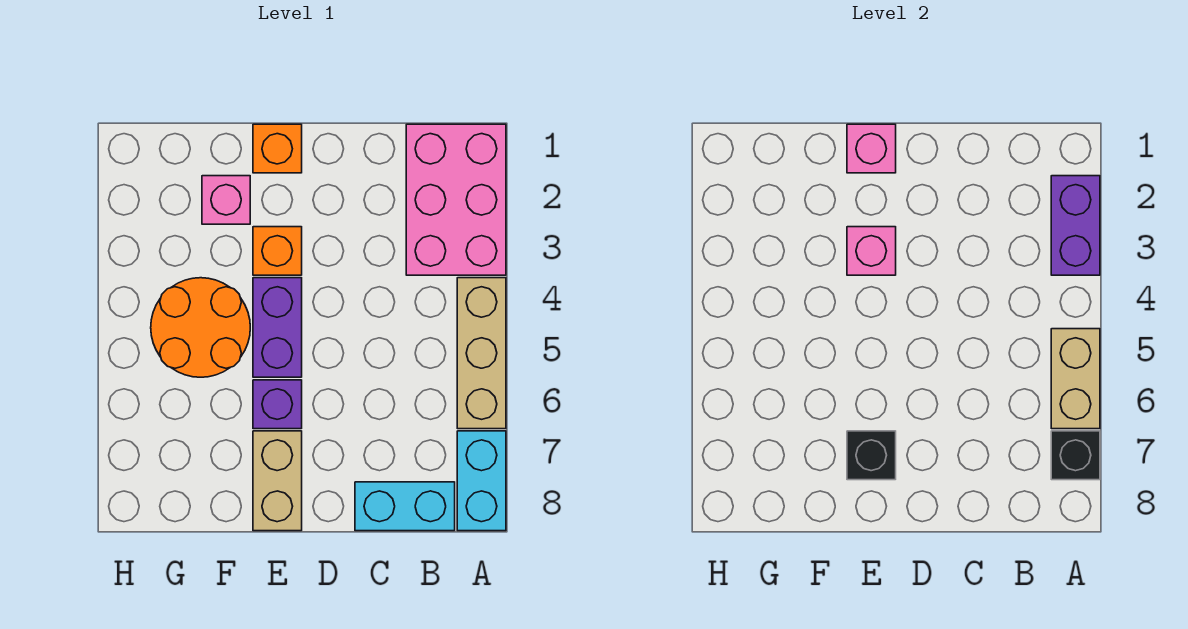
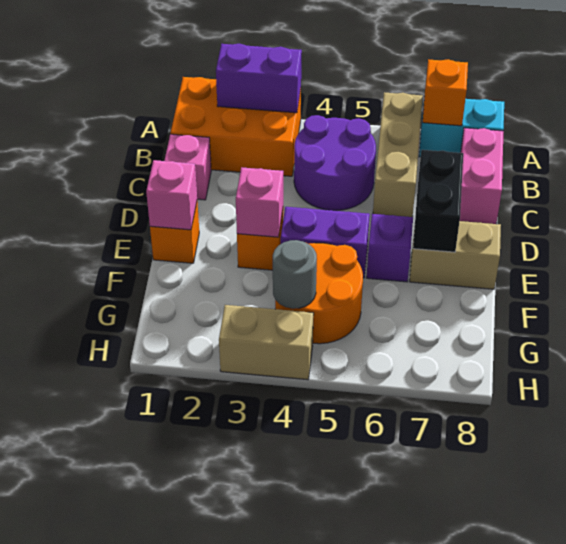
pink 2x3 brick [406,124,506,275] -> orange 2x3 brick [171,77,301,176]
tan 1x3 brick [457,278,506,429] -> tan 1x3 brick turned to [373,92,423,217]
tan 1x2 brick [1051,329,1100,429] -> tan 1x2 brick moved to [219,305,314,380]
black 1x1 brick [1051,431,1100,480] -> orange 1x1 brick [423,59,468,126]
none -> purple 2x2 round brick [294,115,376,211]
cyan 1x2 brick [355,482,455,531] -> pink 1x2 brick [460,128,504,224]
black 1x1 brick [847,431,896,480] -> black 1x2 brick [413,150,463,252]
pink 1x1 brick [202,176,250,224] -> pink 1x1 brick moved to [164,134,211,200]
none -> grey 1x1 round brick [273,240,317,309]

